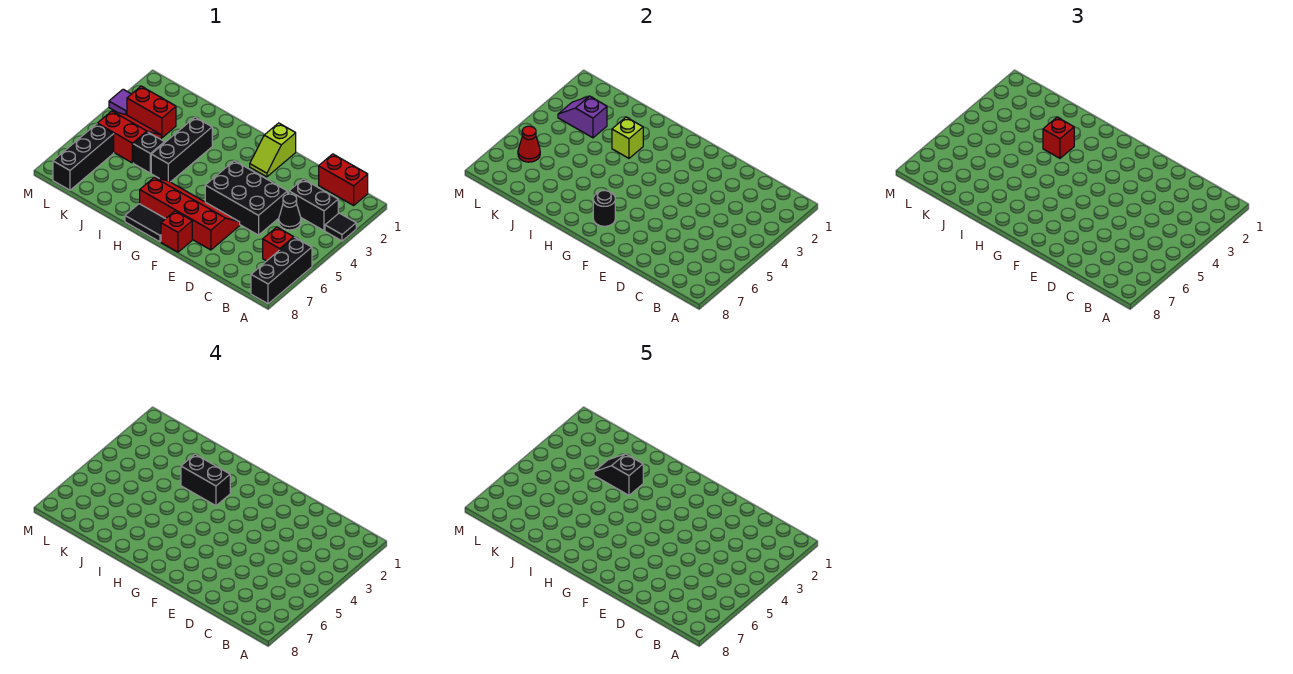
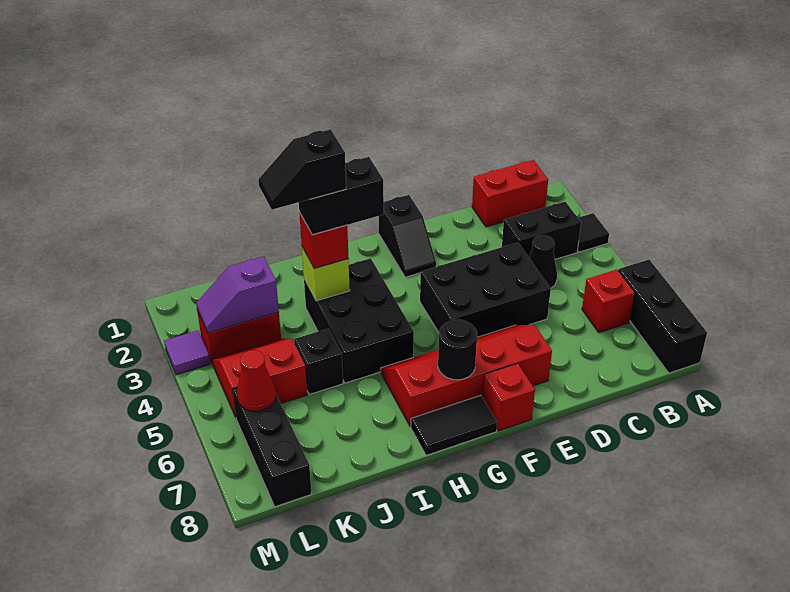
lime 1x2 slope [250,123,296,177] -> black 1x2 slope [379,195,436,277]
black 1x3 brick [151,117,212,182] -> black 2x3 brick [304,258,414,383]

